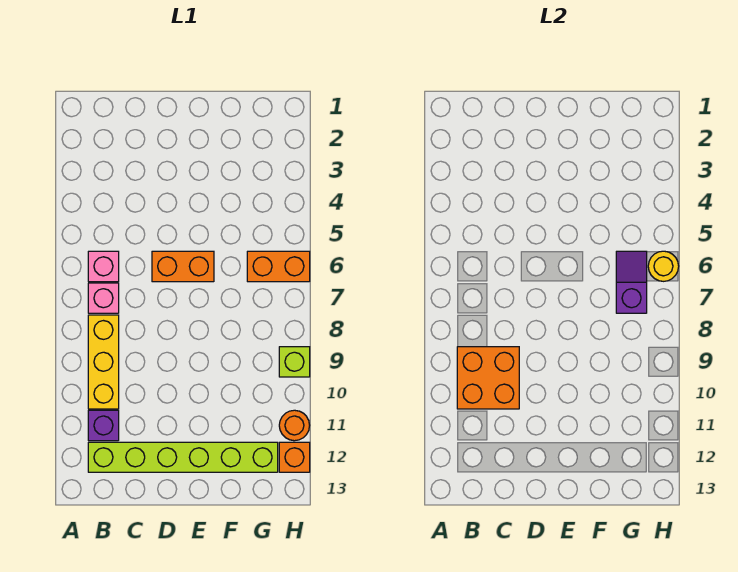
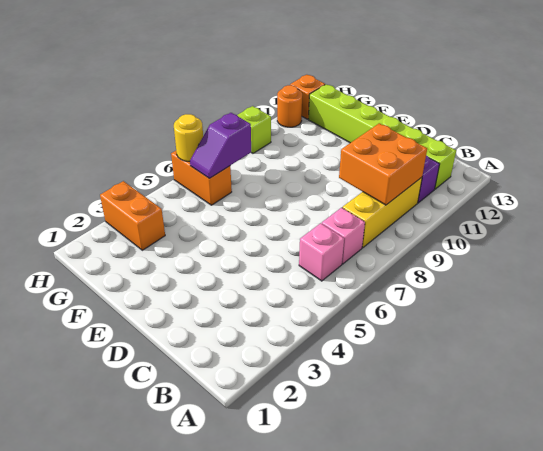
orange 1x2 brick [152,251,214,282] -> orange 1x2 brick moved to [100,181,165,250]

